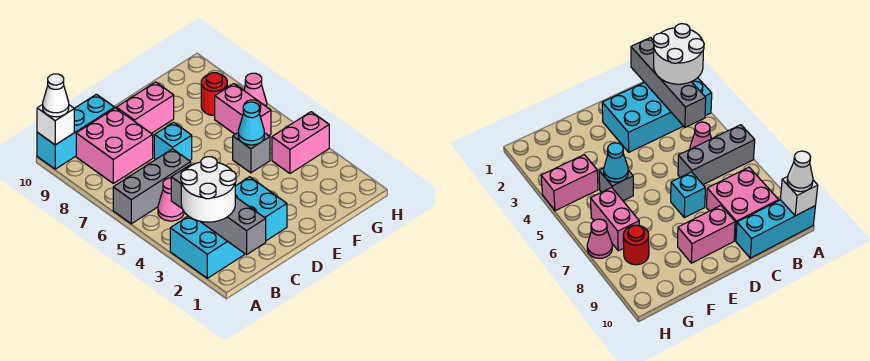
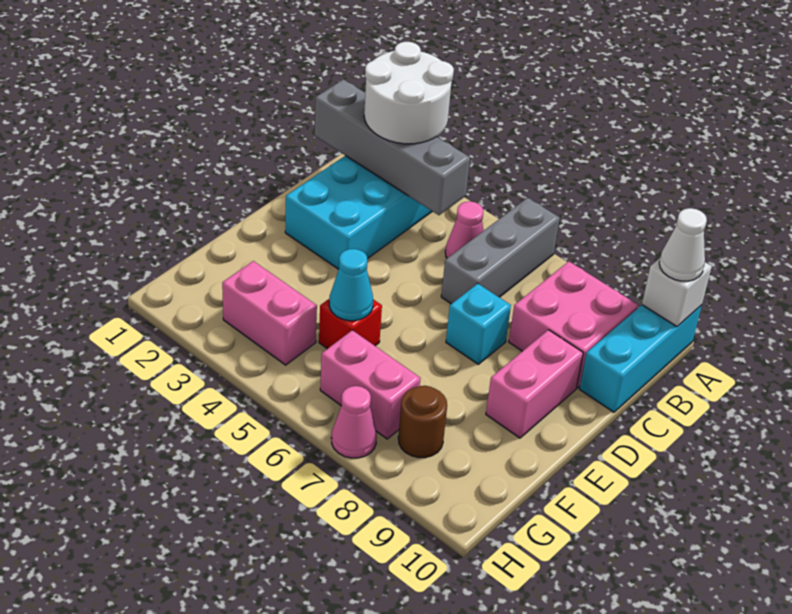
grey 1x1 brick [233,133,270,173] -> red 1x1 brick [319,299,382,349]
pink 1x2 brick [272,112,329,173] -> pink 1x2 brick turned to [222,261,317,365]
red 1x1 round brick [201,73,227,115] -> brown 1x1 round brick [398,386,447,458]

